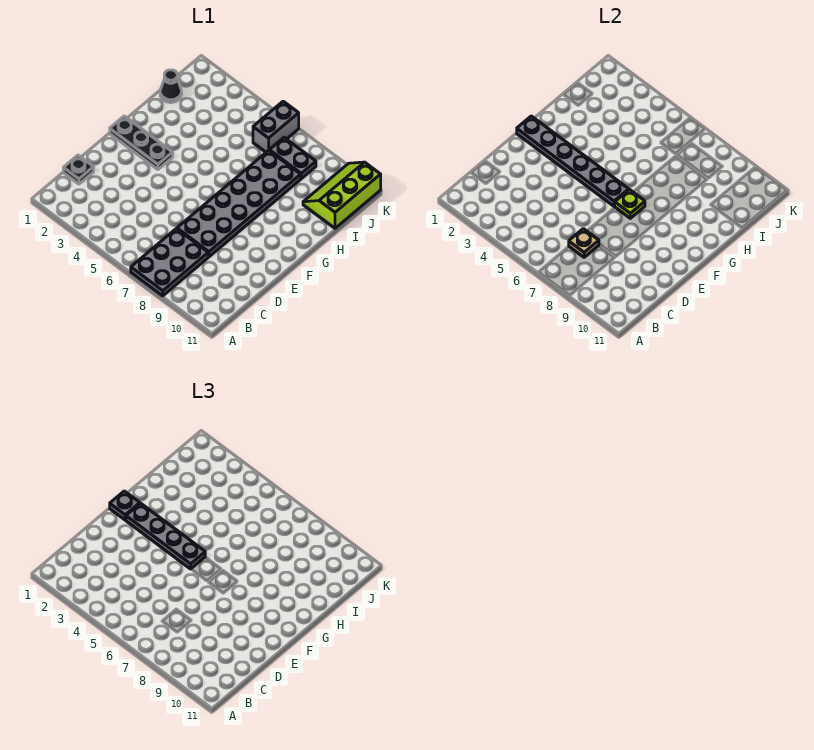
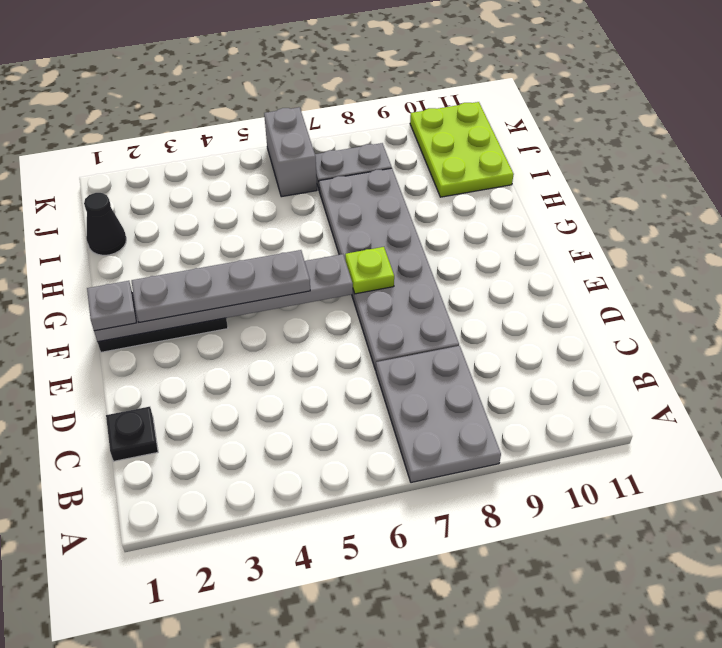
tan 1x1 plate [569,229,599,257] -> none
lime 2x3 slope [303,162,381,228] -> lime 2x3 plate [410,102,514,197]

